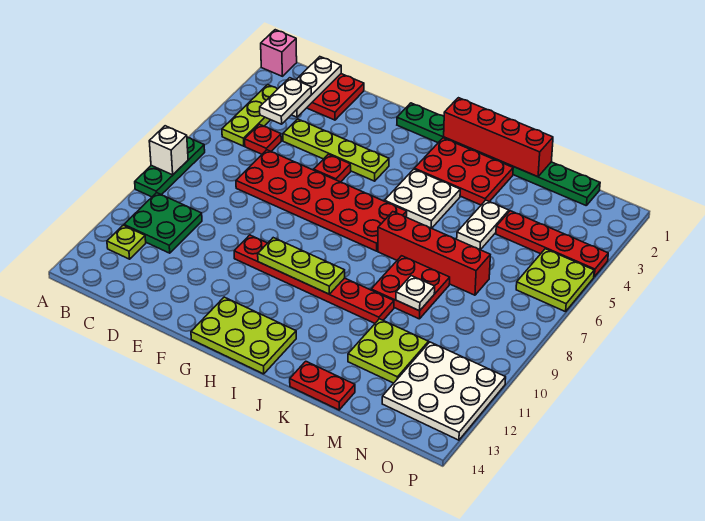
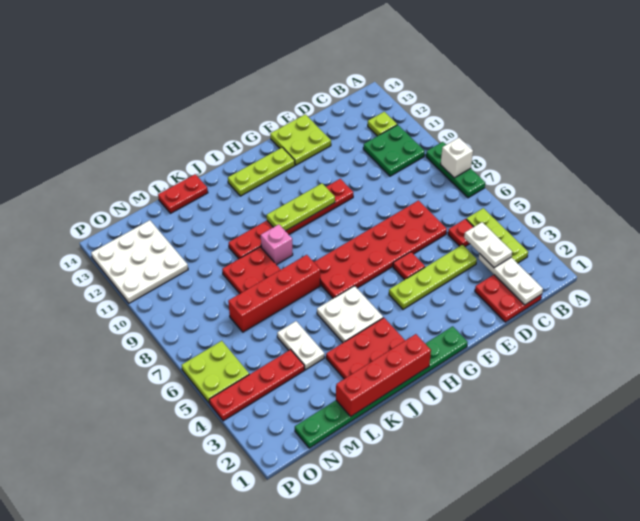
pink 1x1 brick [261,30,297,76] -> pink 1x1 brick moved to [261,224,293,265]
lime 2x3 plate [191,297,296,374] -> lime 1x3 plate [228,147,295,196]
white 1x1 plate [396,276,435,311] -> none
lime 2x2 plate [348,319,428,383] -> lime 2x2 plate moved to [270,114,331,165]

